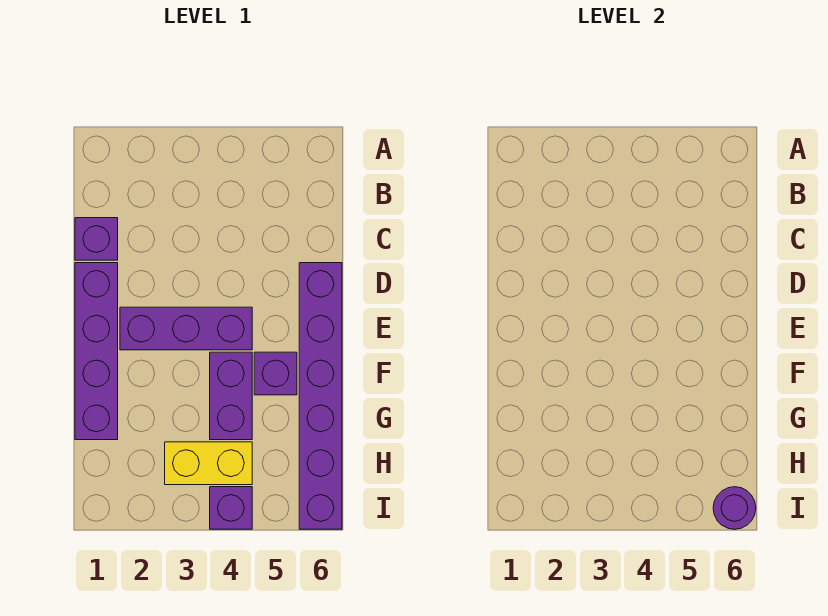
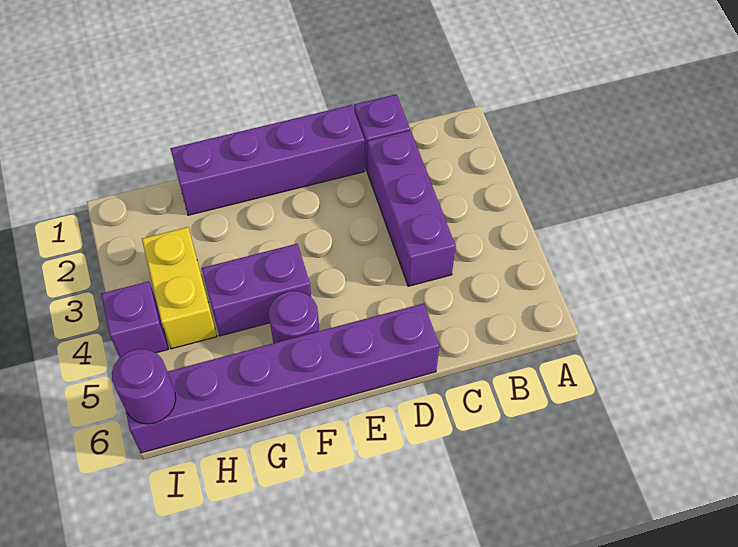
purple 1x3 brick [120,307,252,350] -> purple 1x3 brick moved to [367,131,455,286]
purple 1x1 brick [254,352,297,395] -> purple 1x1 round brick [269,291,319,343]

